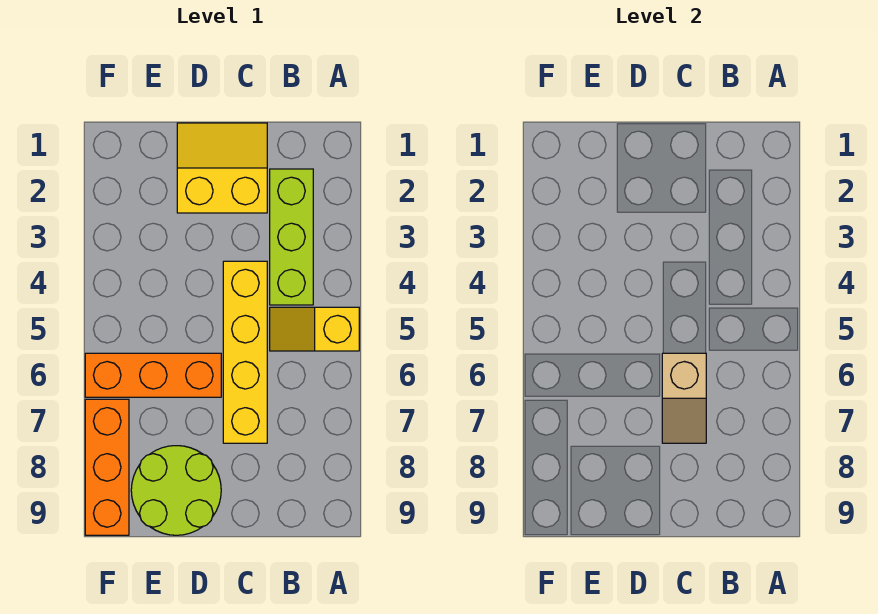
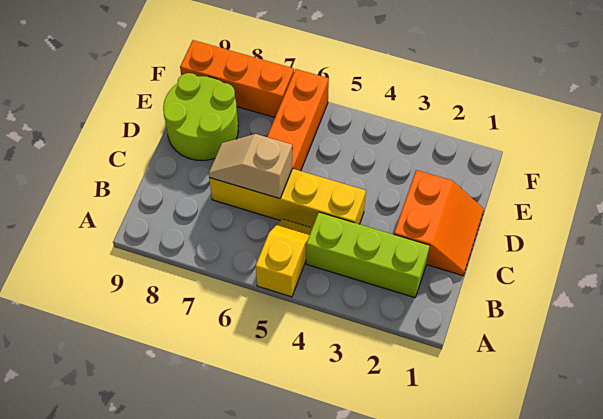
yellow 2x2 slope [177,123,267,213] -> orange 2x2 slope [394,170,484,276]

